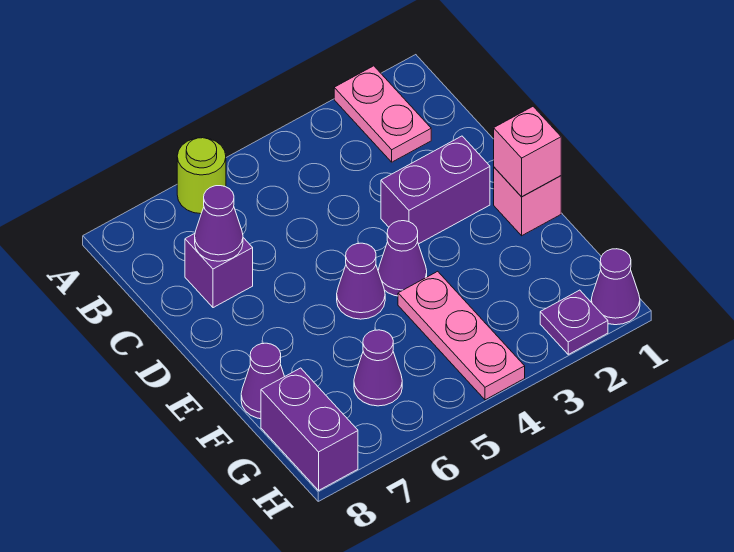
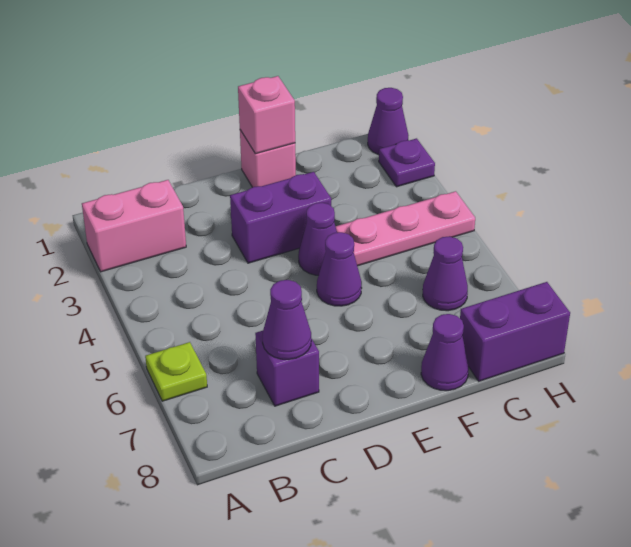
pink 1x2 plate [334,66,431,162] -> pink 1x2 brick [82,180,186,272]
lime 1x1 round brick [177,138,226,214] -> lime 1x1 plate [145,342,207,401]
purple 1x2 brick [381,136,490,244] -> purple 1x2 brick turned to [230,172,331,263]

